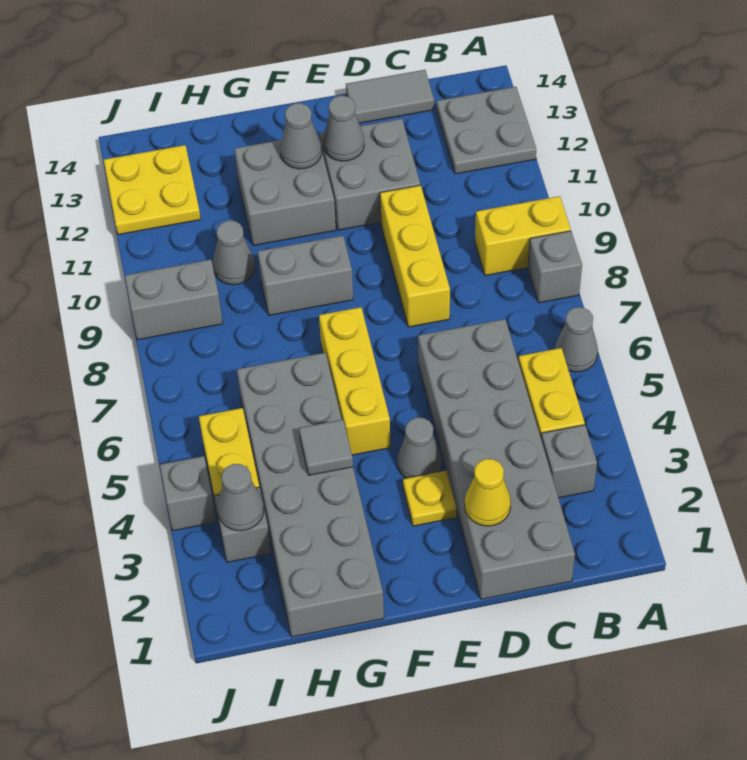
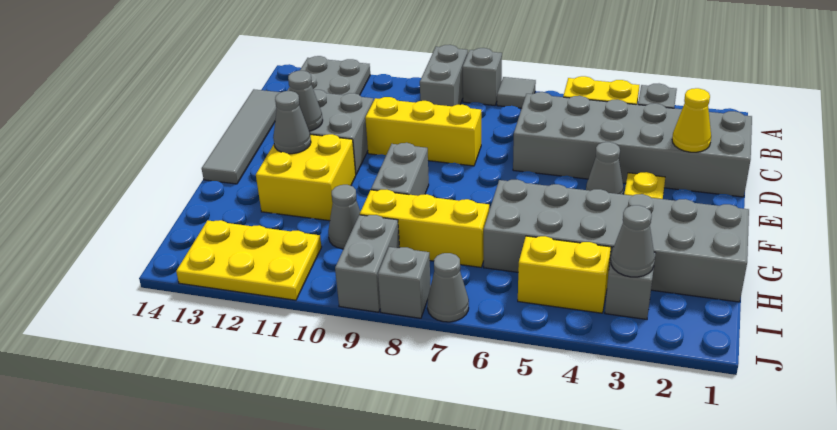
grey 1x1 cone [555,307,598,372] -> grey 1x1 cone moved to [427,253,469,322]
yellow 1x2 brick [475,196,571,276] -> grey 1x2 brick [420,45,468,106]
grey 1x2 tile [346,70,434,123] -> grey 1x4 tile [202,89,280,184]
yellow 1x3 brick [319,307,391,455] -> yellow 1x3 brick moved to [360,190,489,267]
grey 2x2 brick [235,140,336,246] -> yellow 2x2 brick [256,134,356,221]
grey 1x1 tile [299,420,353,475] -> grey 1x1 tile moved to [497,77,536,108]
yellow 2x2 plate [104,145,201,235] -> yellow 2x3 plate [176,220,321,300]
grey 1x1 brick [160,456,216,531] -> grey 1x1 brick moved to [378,247,431,318]

